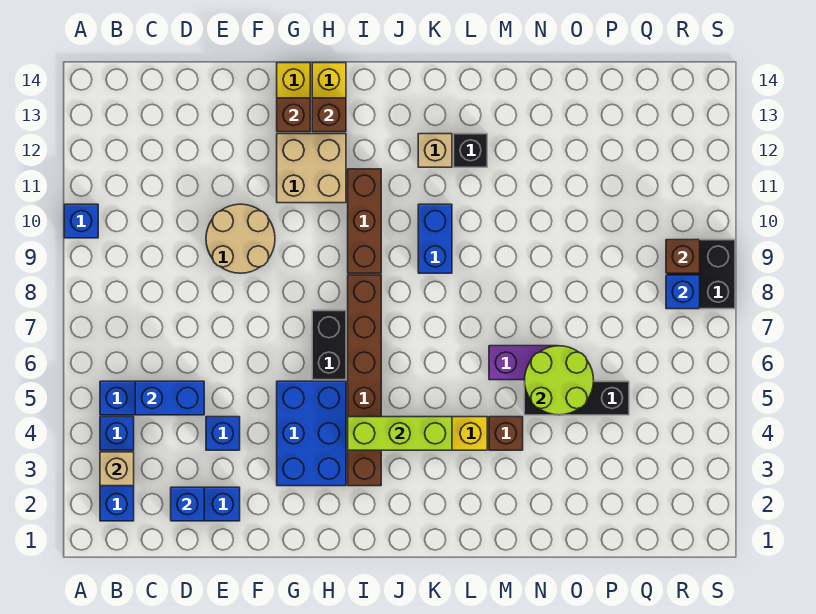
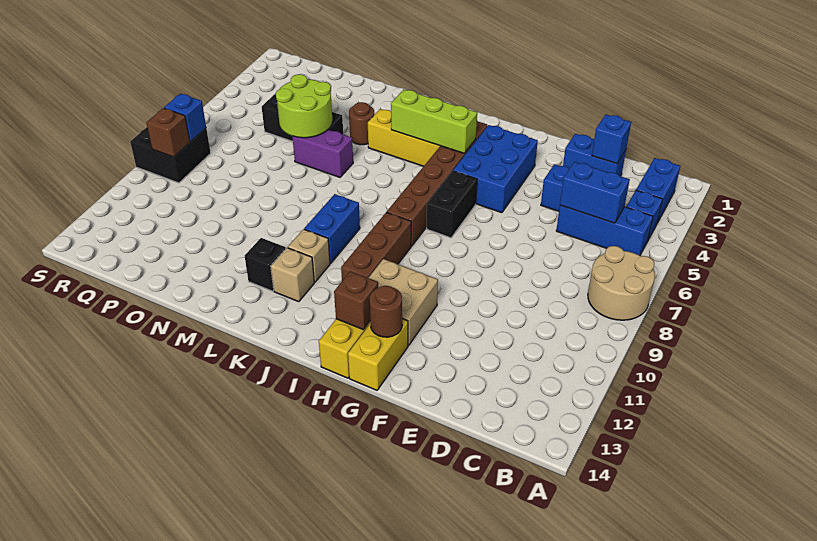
blue 1x1 brick [64,204,98,238] -> none
tan 1x1 brick [100,452,134,486] -> tan 1x1 brick moved to [288,229,330,282]
tan 2x2 round brick [206,204,275,273] -> tan 2x2 round brick moved to [588,246,655,320]
brown 1x1 brick [277,98,310,132] -> brown 1x1 round brick [370,286,402,337]
brown 1x1 brick [489,417,523,450] -> brown 1x1 round brick [349,102,375,145]

